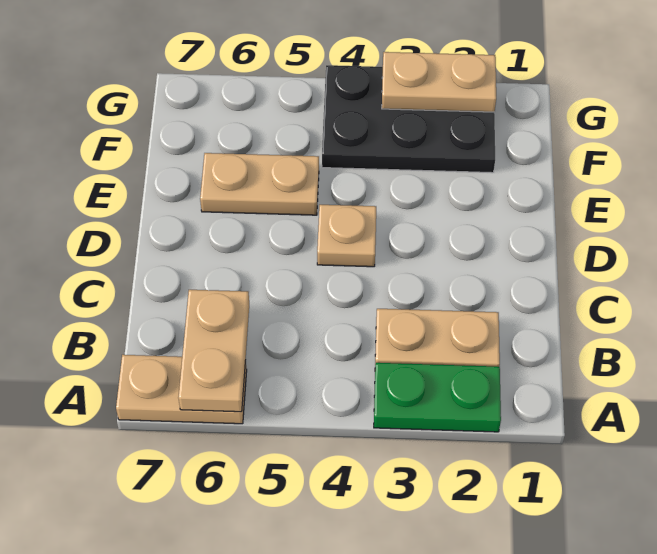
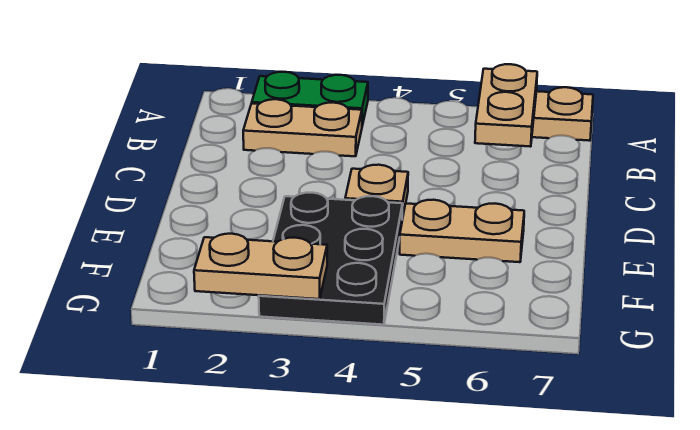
black 2x3 plate [322,65,495,173] -> black 2x3 plate turned to [259,193,403,325]

